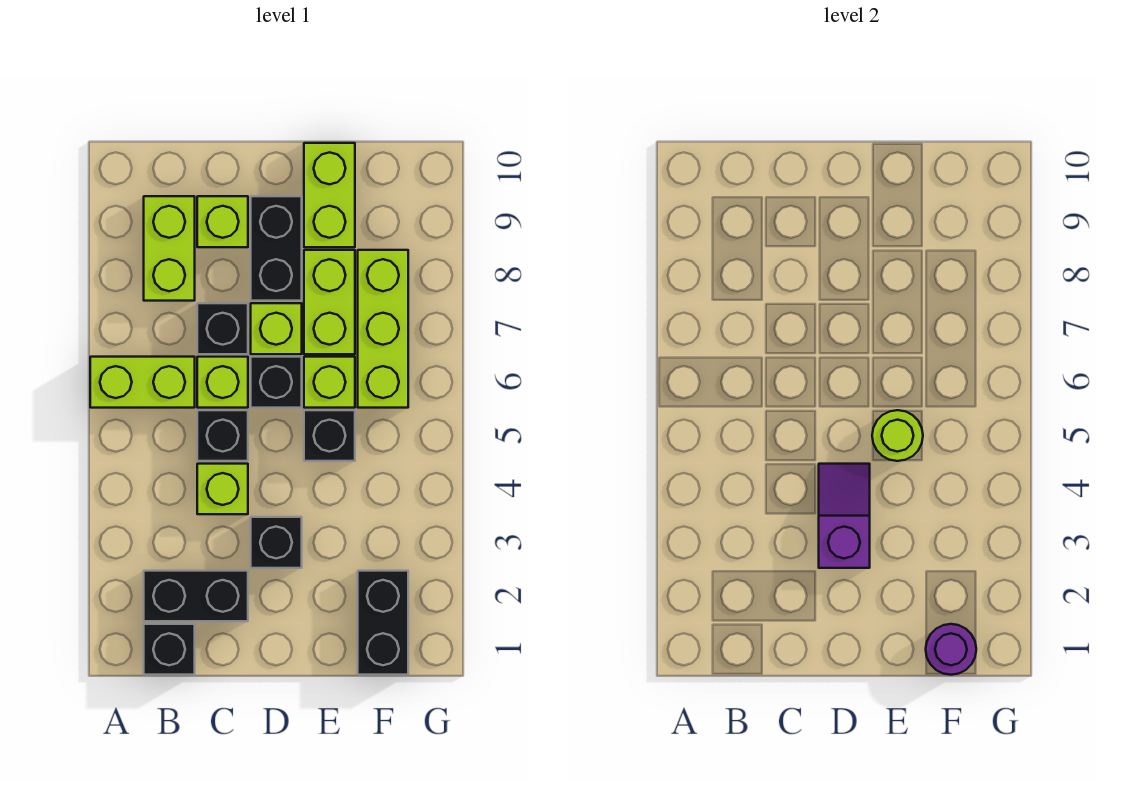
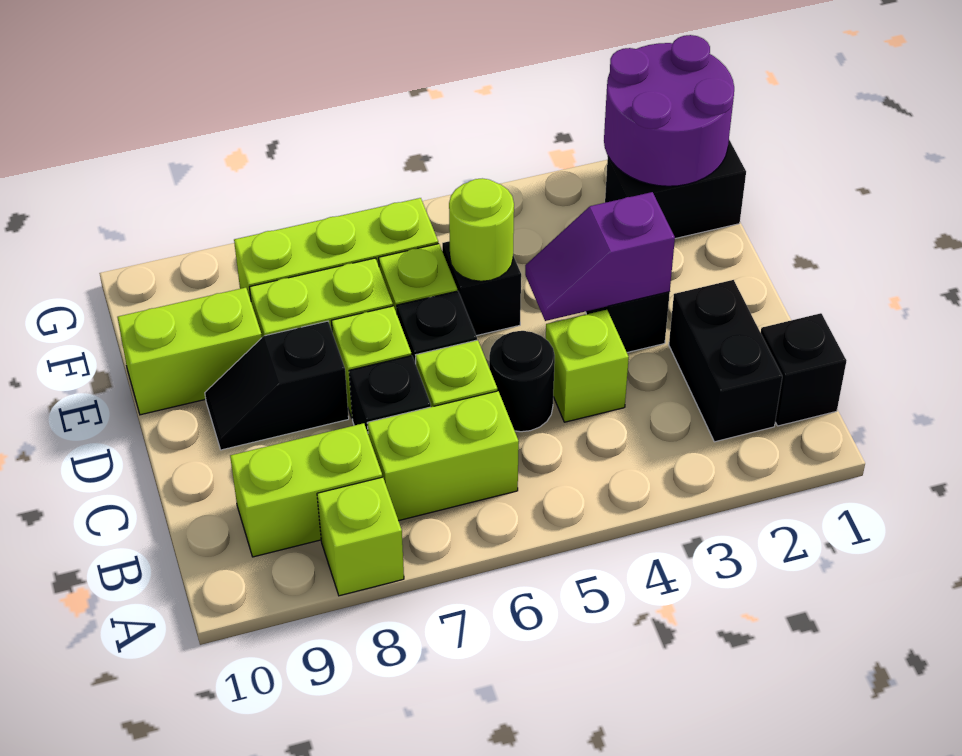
lime 1x2 brick [90,357,195,408] -> lime 1x2 brick turned to [368,391,519,521]
black 1x1 brick [197,410,248,461] -> black 1x1 round brick [489,331,555,432]
lime 1x1 brick [197,196,248,247] -> lime 1x1 brick moved to [317,477,404,596]
black 1x2 brick [251,196,302,301] -> black 1x2 slope [205,321,349,450]
purple 1x1 round brick [926,624,976,675] -> purple 2x2 round brick [604,35,734,186]

